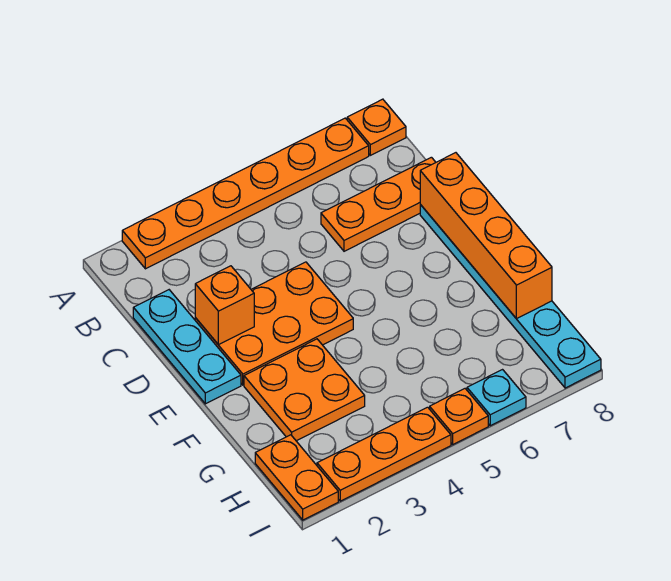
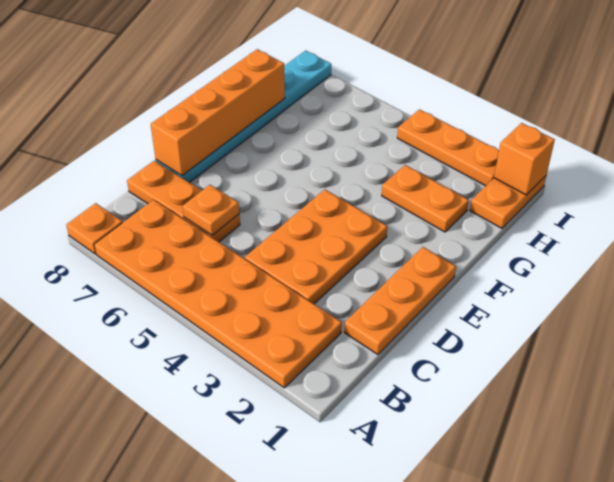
orange 1x6 plate [122,118,369,269] -> orange 2x6 plate [94,200,342,388]
cyan 1x3 plate [133,290,241,404] -> orange 1x3 plate [344,247,456,354]
orange 2x3 plate [195,262,353,385] -> orange 2x3 plate turned to [245,190,387,304]
orange 1x1 brick [195,266,254,345] -> orange 1x1 brick moved to [494,123,555,195]
orange 2x2 plate [244,339,365,441] -> orange 1x2 plate [382,165,469,232]
orange 1x1 plate [430,389,488,444] -> orange 1x1 plate moved to [183,185,239,235]
cyan 1x1 plate [467,370,526,426] -> none

